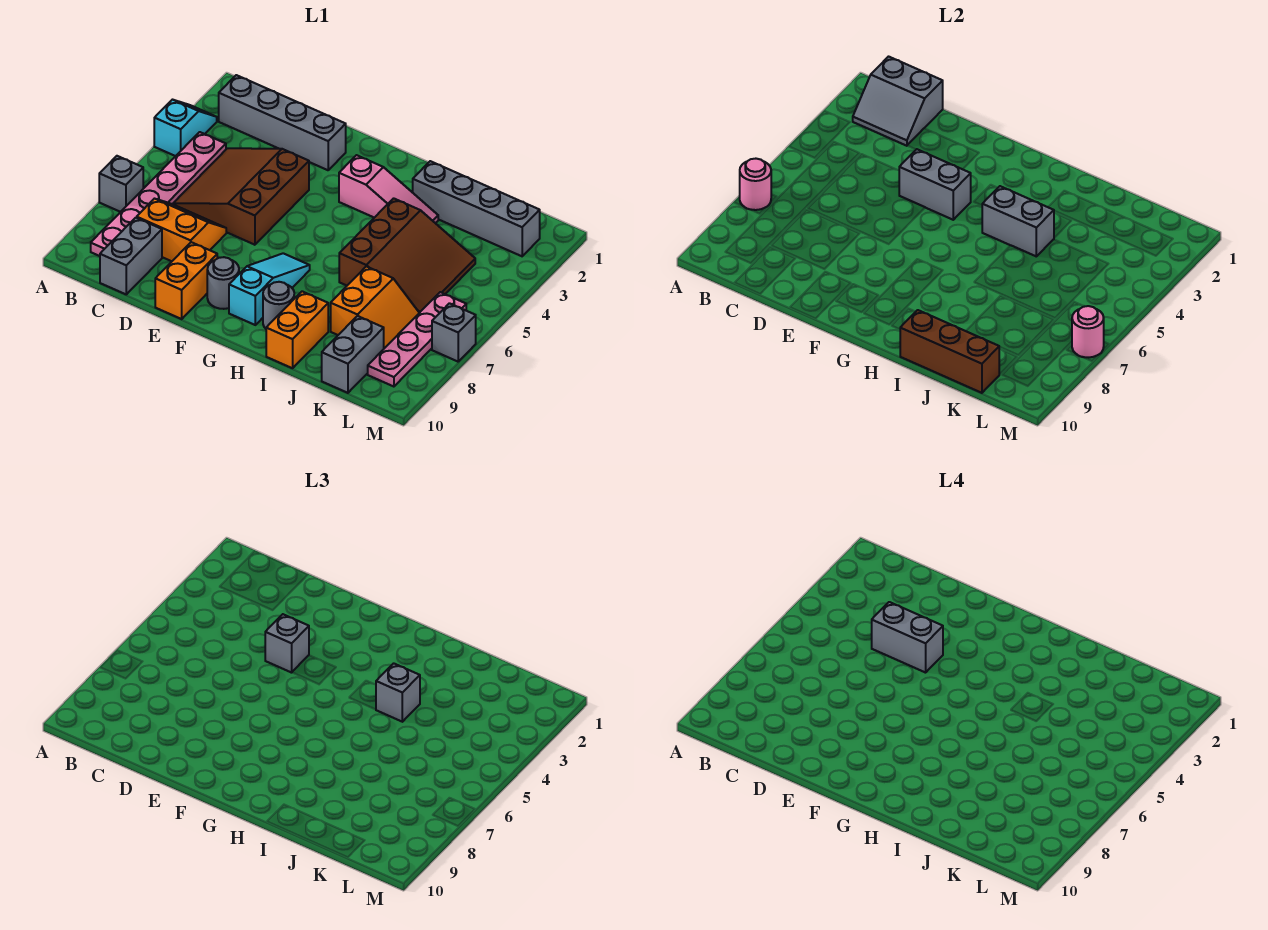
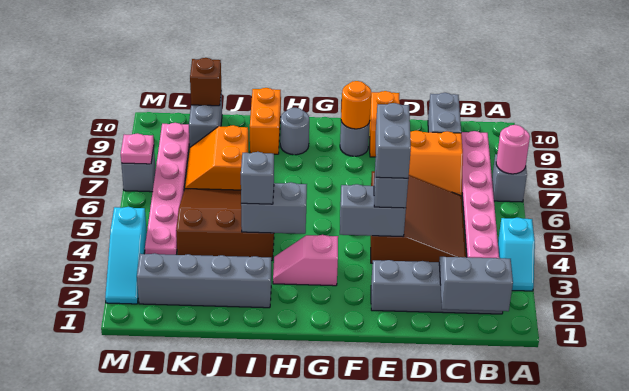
grey 1x2 brick [872,602,943,673] -> grey 1x2 brick turned to [376,103,411,178]
none -> orange 1x1 round brick [341,81,371,129]
pink 1x3 slope [339,155,438,223] -> pink 1x2 slope [273,235,338,286]
cyan 1x3 slope [229,253,310,325] -> cyan 1x3 slope moved to [105,207,147,304]
brown 3x3 slope [339,198,475,313] -> brown 3x3 slope turned to [176,189,274,261]
brown 1x3 brick [900,310,999,393] -> brown 1x1 brick [190,58,221,106]
pink 1x4 plate [368,292,466,387] -> pink 1x6 plate [145,123,190,255]
pink 1x1 round brick [1072,306,1104,357] -> pink 1x1 plate [121,133,154,164]

